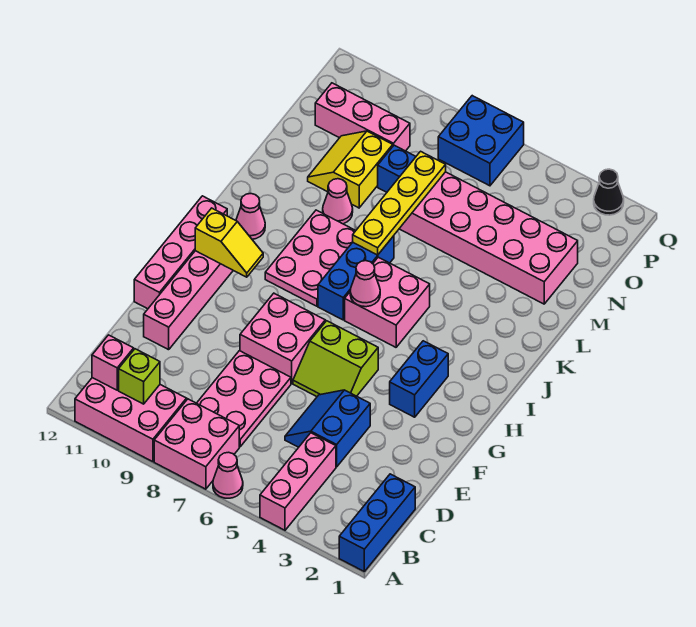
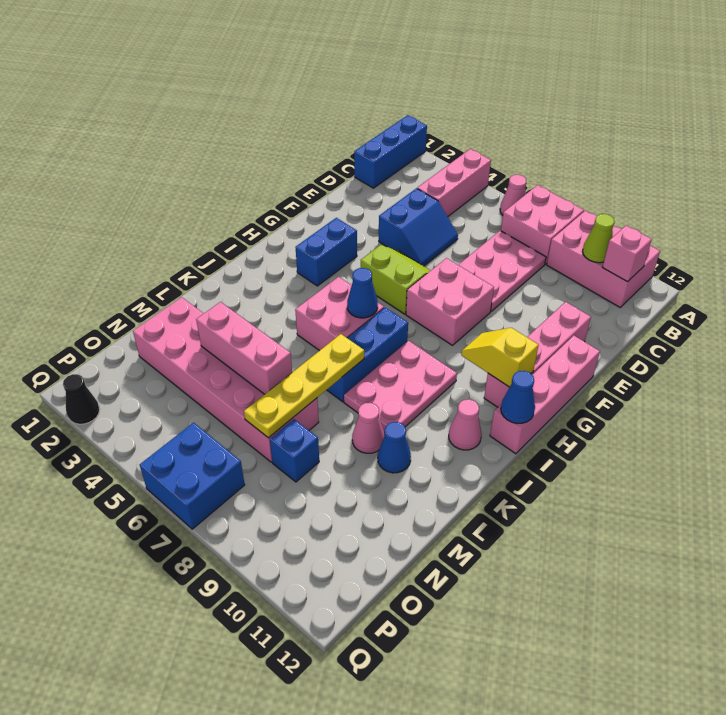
lime 1x1 brick [119,349,160,404] -> lime 1x1 cone [583,214,615,263]
pink 1x1 cone [350,261,380,307] -> blue 1x1 cone [347,268,378,318]
none -> blue 1x1 cone [501,371,535,424]
none -> blue 1x1 cone [378,422,411,473]
yellow 2x2 slope [308,131,393,208] -> none
pink 1x3 brick [315,83,410,151] -> pink 1x3 brick moved to [196,302,292,394]

